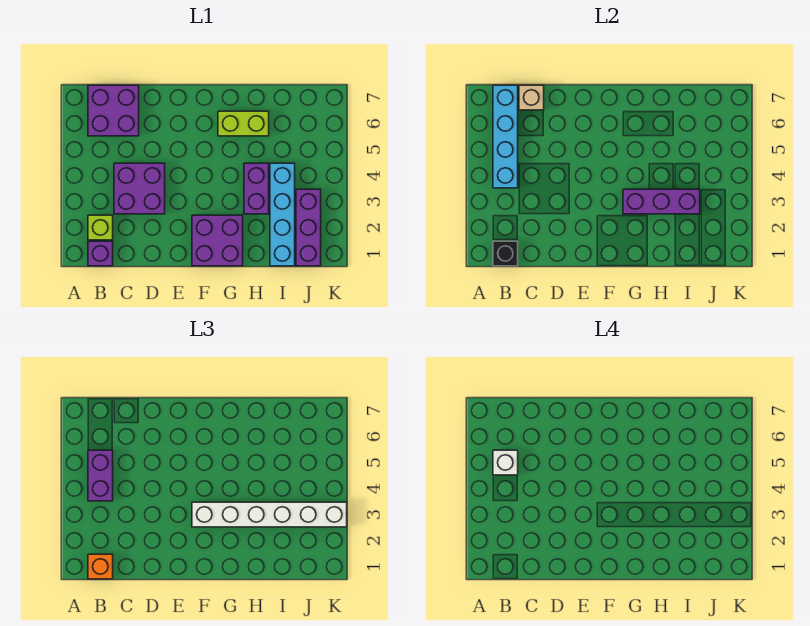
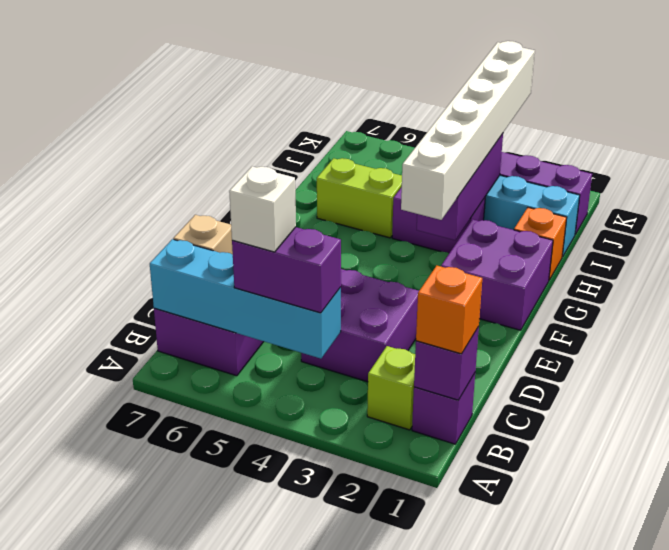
black 1x1 brick [493,241,518,266] -> purple 1x1 brick [414,327,479,400]
lime 1x2 brick [218,111,269,136] -> lime 1x2 brick turned to [317,158,402,238]
none -> orange 1x1 brick [514,207,567,280]

